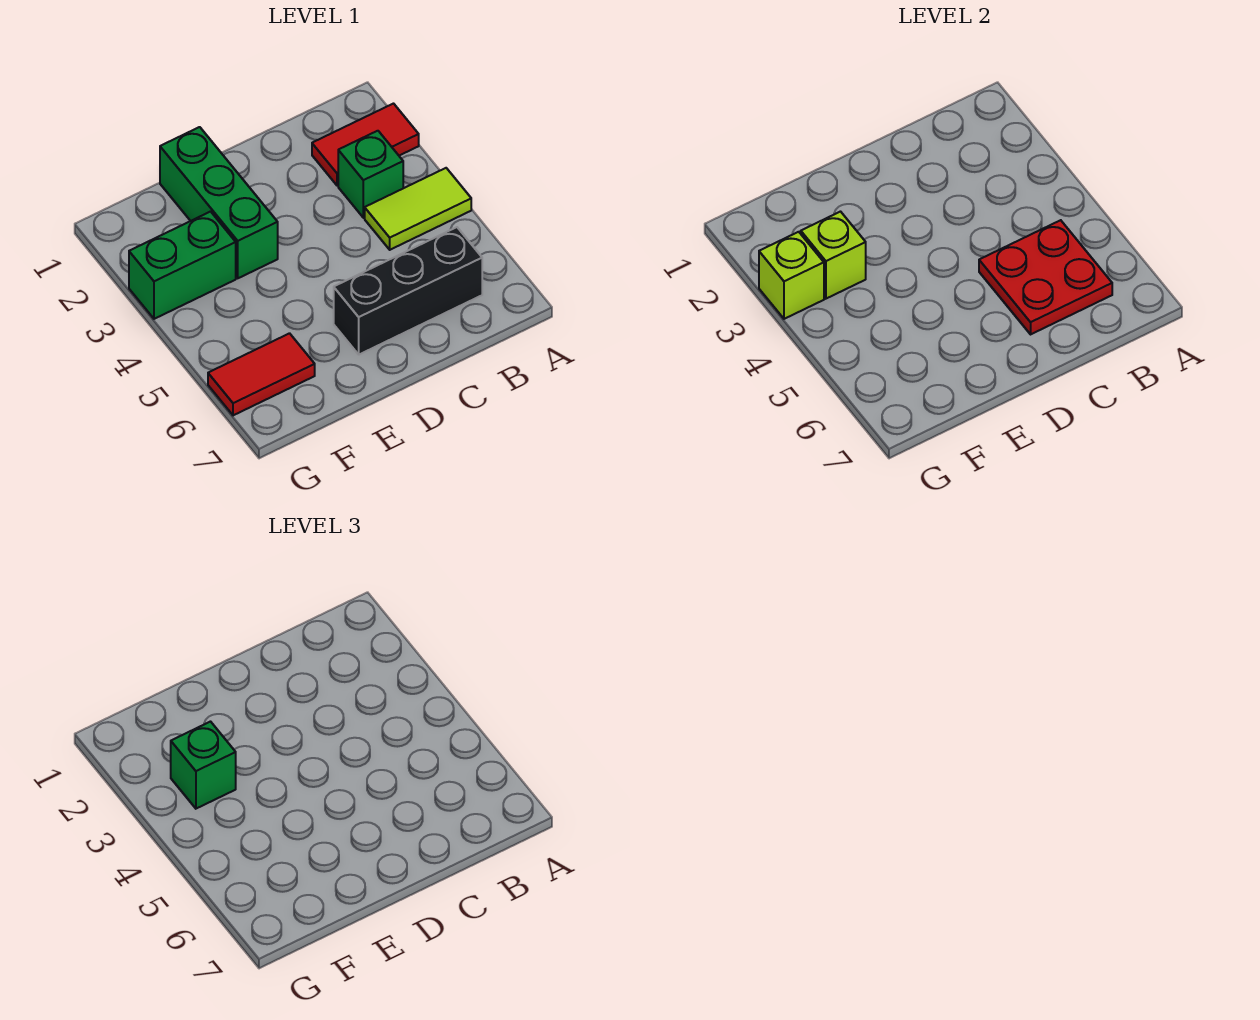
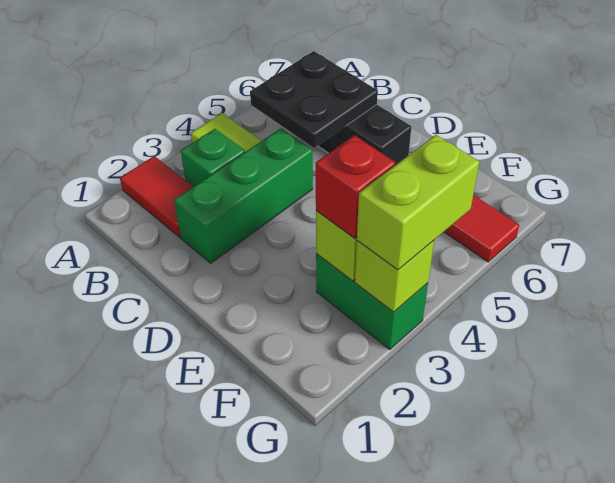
red 2x2 plate [979,220,1112,334] -> black 2x2 plate [250,51,378,148]
green 1x3 brick [160,127,278,278] -> green 1x3 brick moved to [174,128,313,263]
green 1x1 brick [171,722,236,809] -> red 1x1 brick [316,135,395,238]
none -> lime 1x2 brick [357,135,479,270]

